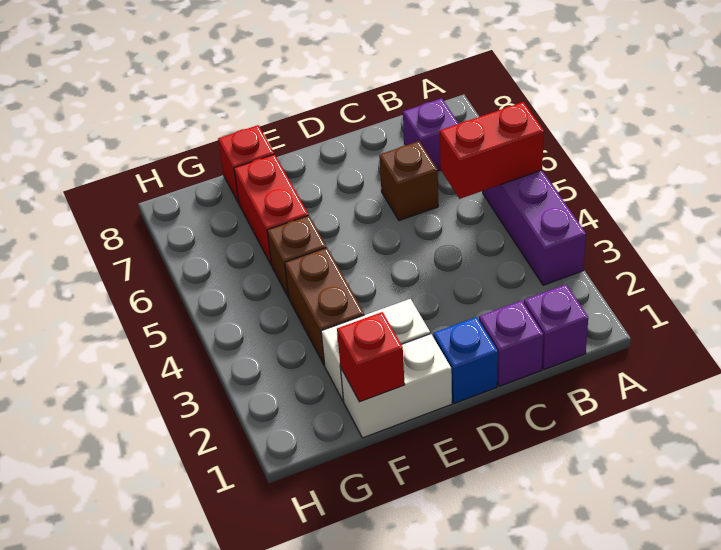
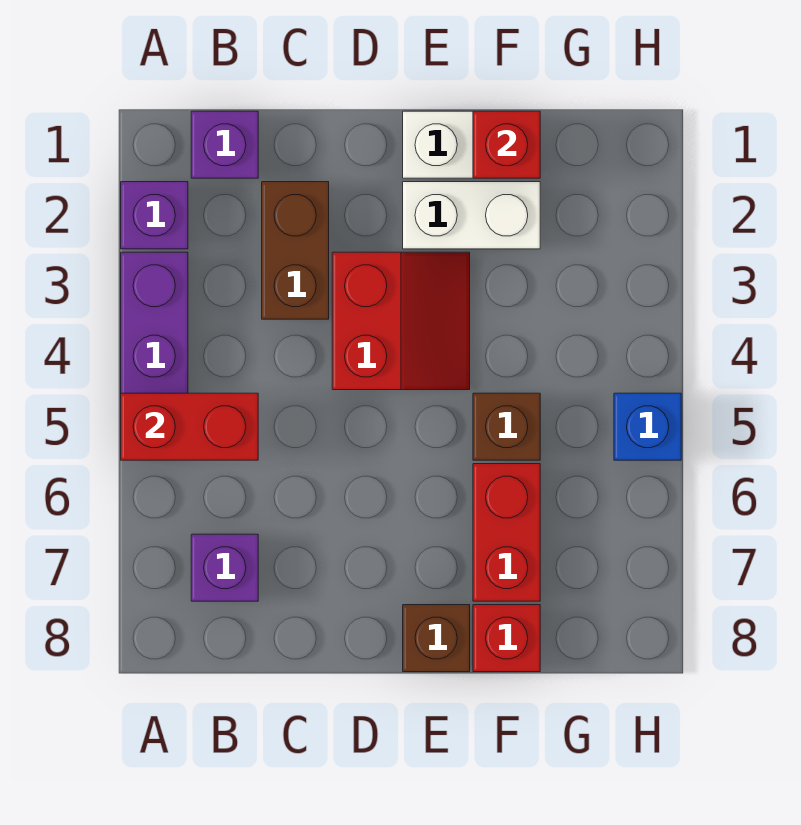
purple 1x1 brick [479,300,543,386] -> purple 1x1 brick moved to [121,182,188,249]
brown 1x1 brick [379,141,438,221] -> brown 1x1 brick moved to [403,605,470,672]
blue 1x1 brick [433,317,498,403] -> blue 1x1 brick moved to [614,393,681,460]
none -> red 2x2 slope [332,252,470,390]
brown 1x2 brick [285,248,364,365] -> brown 1x2 brick moved to [262,182,329,319]

